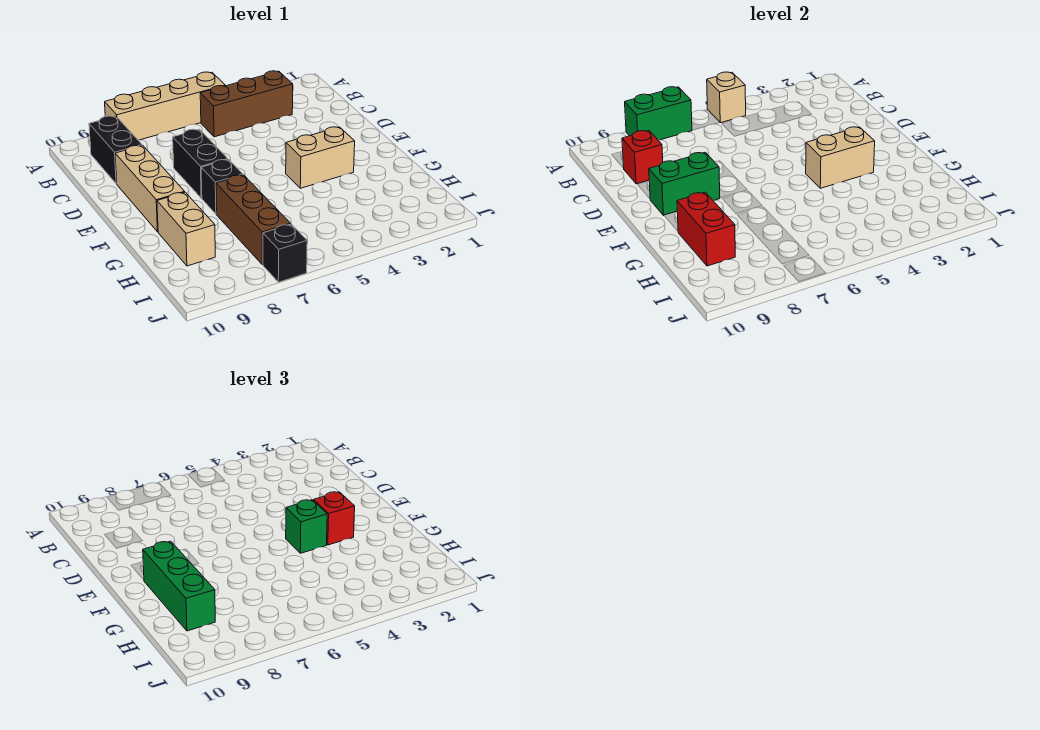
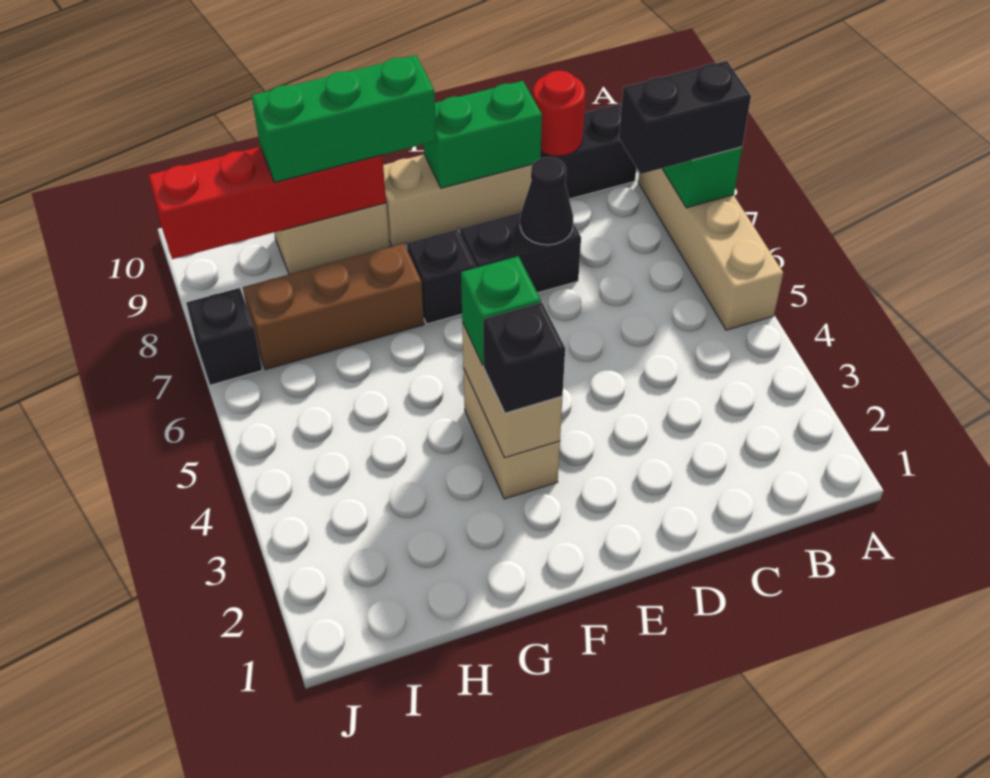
tan 1x1 brick [707,72,746,123] -> none
none -> black 1x2 brick [619,61,751,174]
brown 1x3 brick [200,71,293,137] -> none
red 1x1 brick [622,131,663,184] -> red 1x1 round brick [533,71,585,156]
none -> black 1x1 cone [520,157,573,245]
green 1x2 brick [649,152,720,215] -> green 1x2 brick turned to [424,81,542,188]
red 1x1 brick [314,492,355,545] -> black 1x1 brick [483,302,565,413]
red 1x2 brick [677,192,735,266] -> red 1x4 brick [148,147,386,259]

